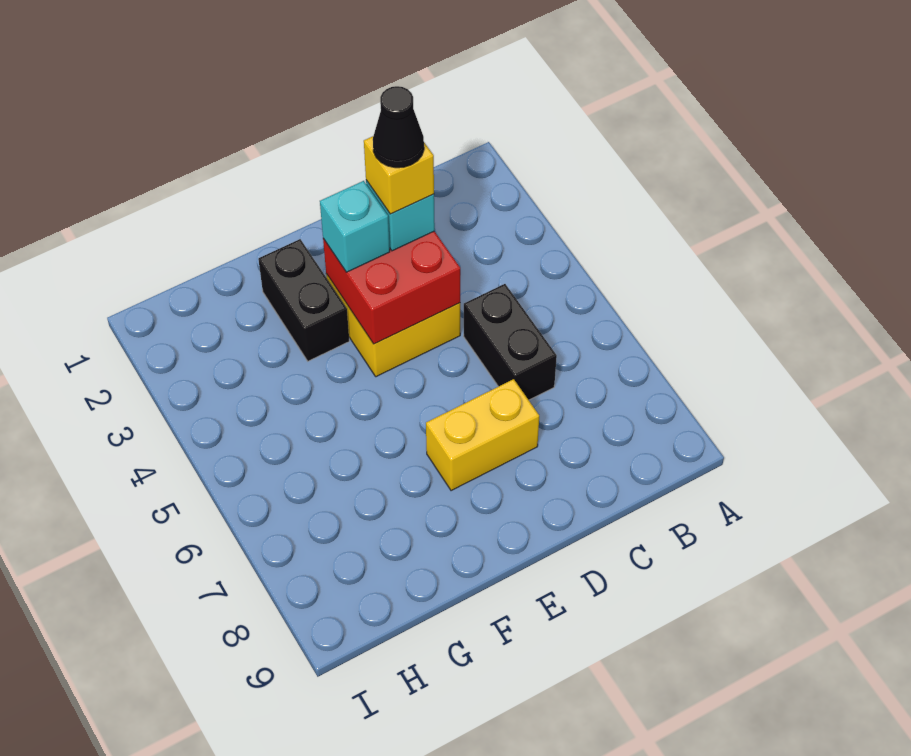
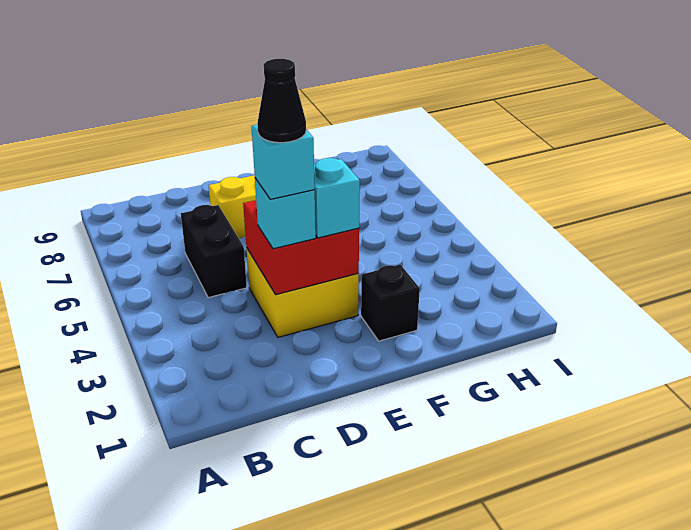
yellow 1x1 brick [364,136,434,214] -> cyan 1x1 brick [252,125,315,199]
black 1x2 brick [258,239,349,361] -> black 1x1 brick [361,265,420,341]

